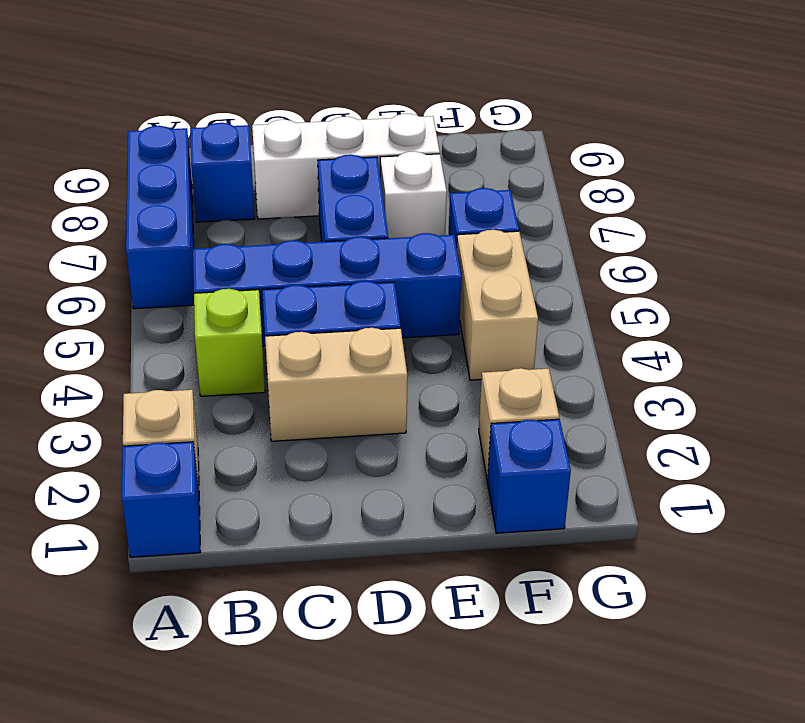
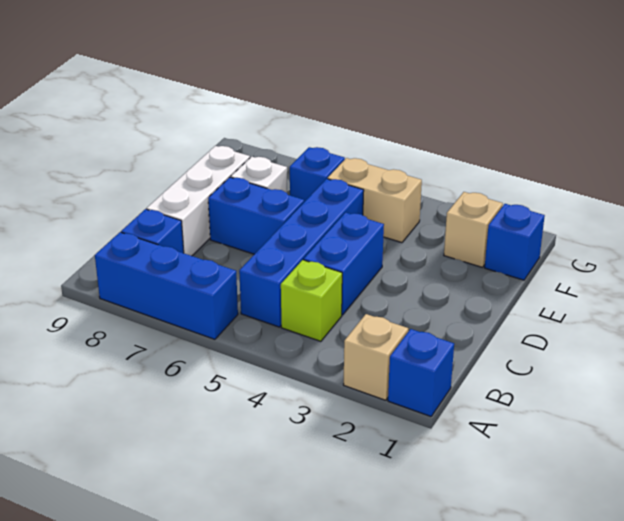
tan 1x2 brick [265,328,407,441] -> none

